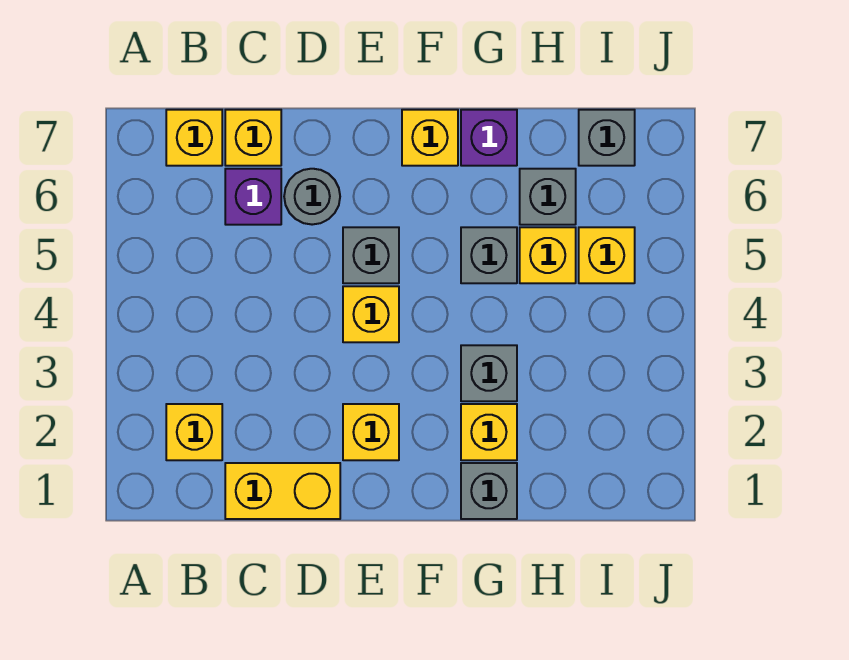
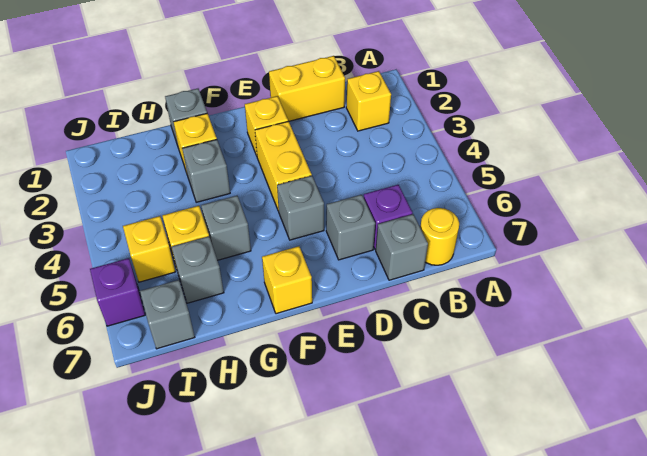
yellow 1x1 brick [166,110,222,166] -> yellow 1x1 round brick [420,208,459,265]
yellow 1x1 brick [225,110,281,166] -> grey 1x1 brick [376,214,428,280]
grey 1x1 round brick [284,169,340,225] -> grey 1x1 brick [326,195,375,260]
yellow 1x1 brick [343,286,399,342] -> yellow 1x2 brick [255,121,312,211]
purple 1x1 brick [461,110,517,166] -> purple 1x1 brick moved to [90,258,145,326]

